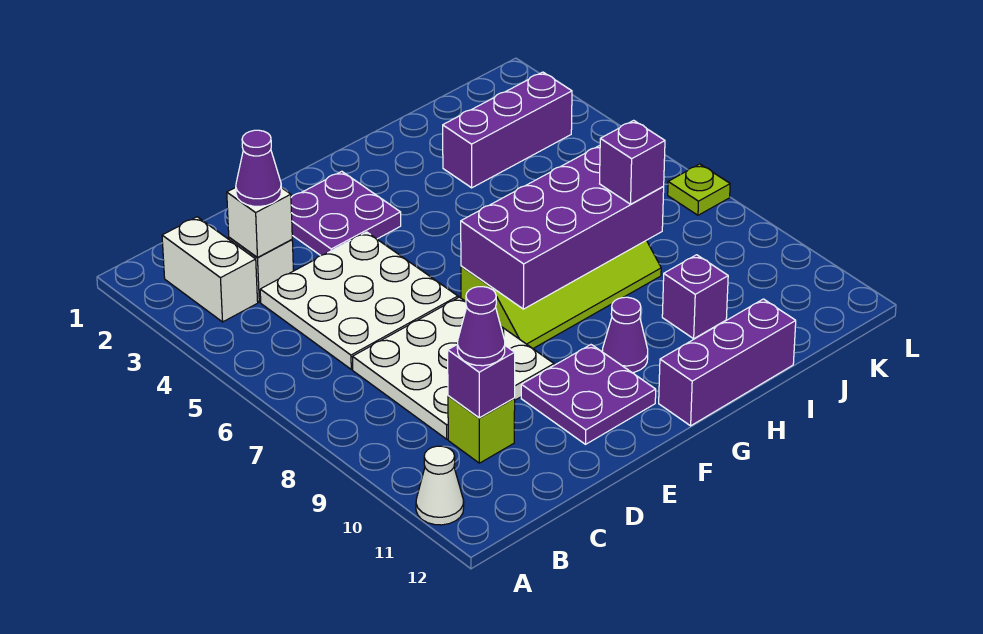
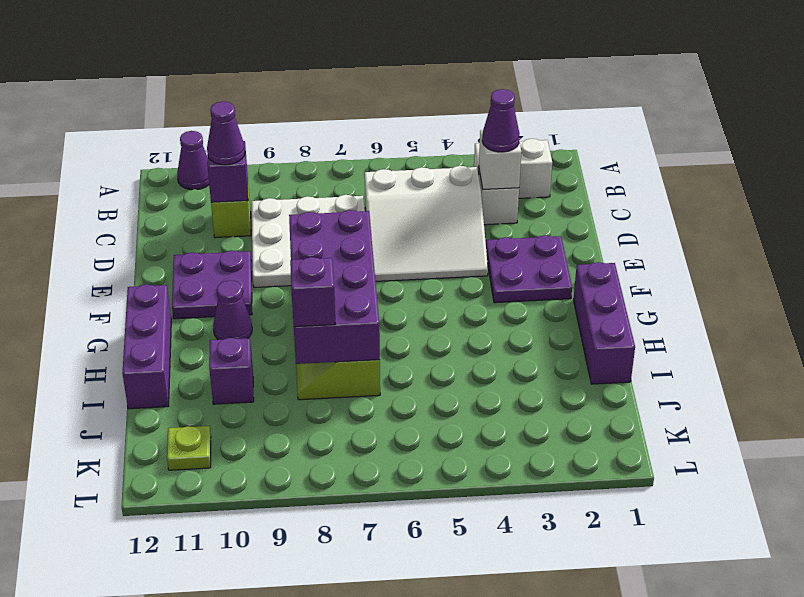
white 1x1 cone [416,446,464,525] -> purple 1x1 cone [177,131,209,190]
white 3x3 plate [260,232,458,369] -> white 3x3 slope [365,166,488,281]
purple 1x3 brick [443,72,572,188] -> purple 1x3 brick moved to [573,262,635,384]
lime 1x1 plate [668,164,730,215] -> lime 1x1 plate moved to [167,426,211,470]

